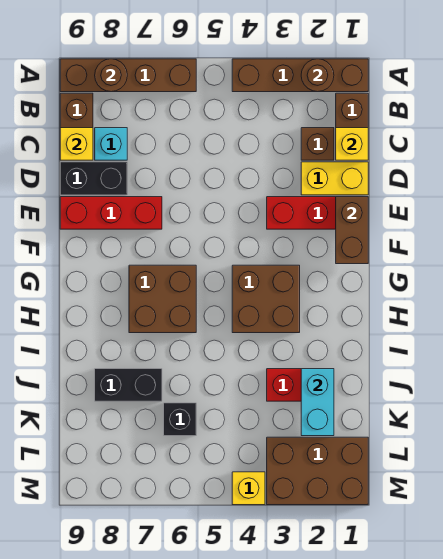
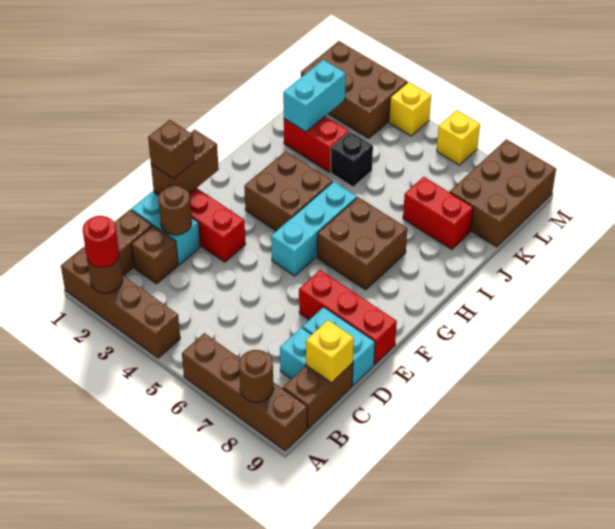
none -> red 1x1 round brick [83,216,119,267]
yellow 1x1 brick [336,128,368,160] -> yellow 1x1 brick moved to [437,110,480,165]
yellow 1x2 brick [301,162,368,195] -> cyan 1x2 brick [131,191,200,265]
none -> brown 1x1 round brick [158,185,192,235]
black 1x2 brick [60,162,127,195] -> cyan 1x2 brick [303,307,375,385]
none -> brown 1x1 brick [148,120,195,179]
none -> cyan 1x3 brick [271,182,357,276]
black 1x2 brick [95,369,162,401] -> red 1x2 brick [403,177,473,249]
black 1x1 brick [164,403,196,436] -> black 1x1 brick moved to [331,132,373,187]
none -> brown 2x3 brick [450,139,556,247]

